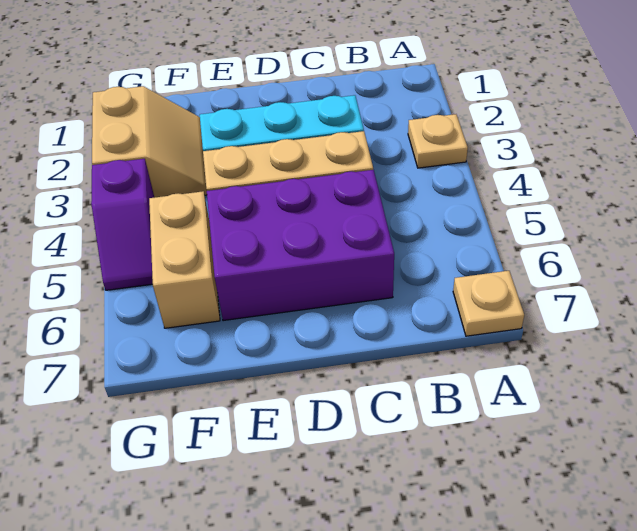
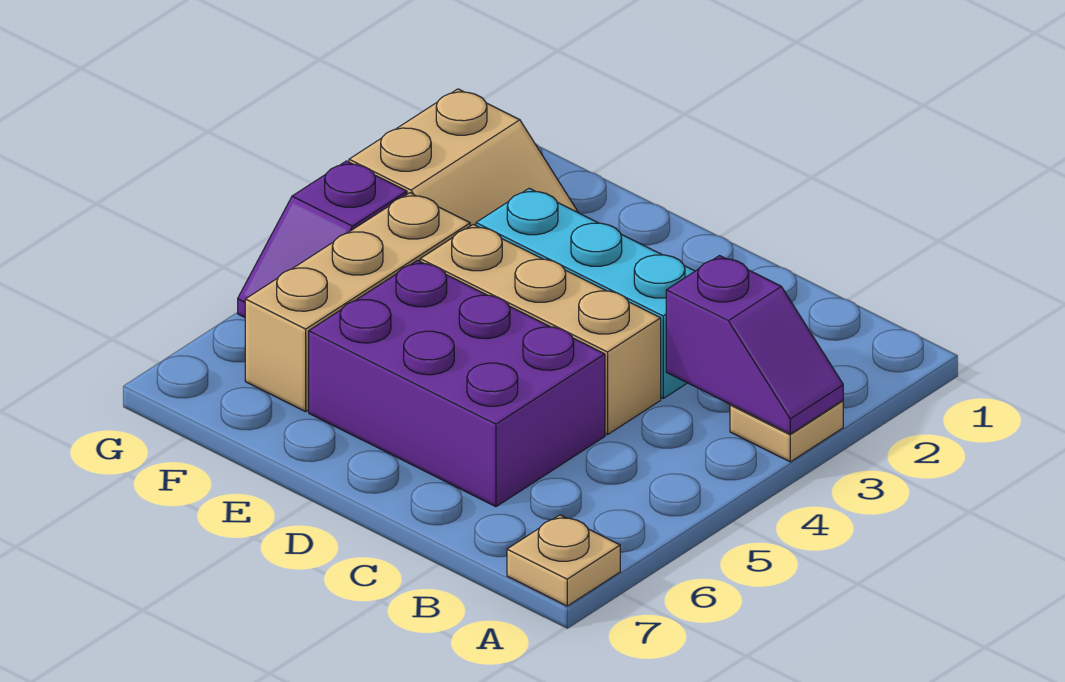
none -> purple 1x2 slope [666,256,843,434]
tan 1x2 brick [149,191,220,328] -> tan 1x3 brick [245,193,470,412]

